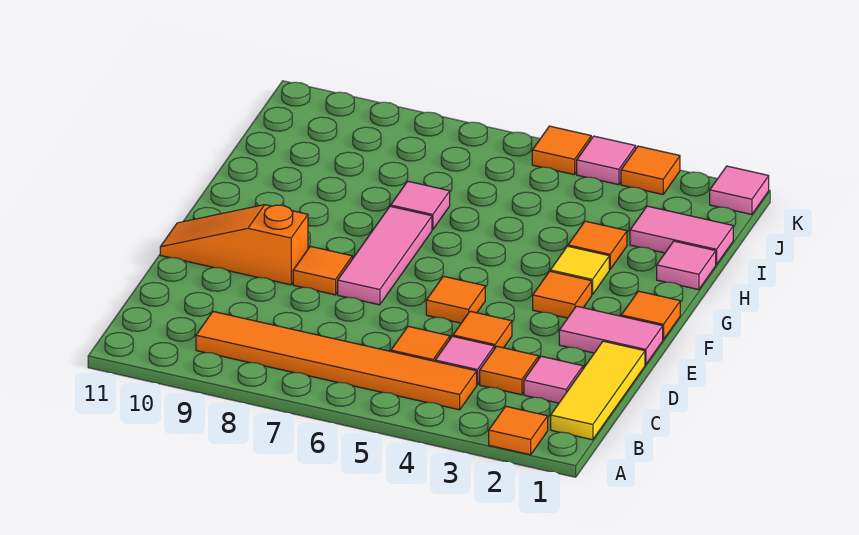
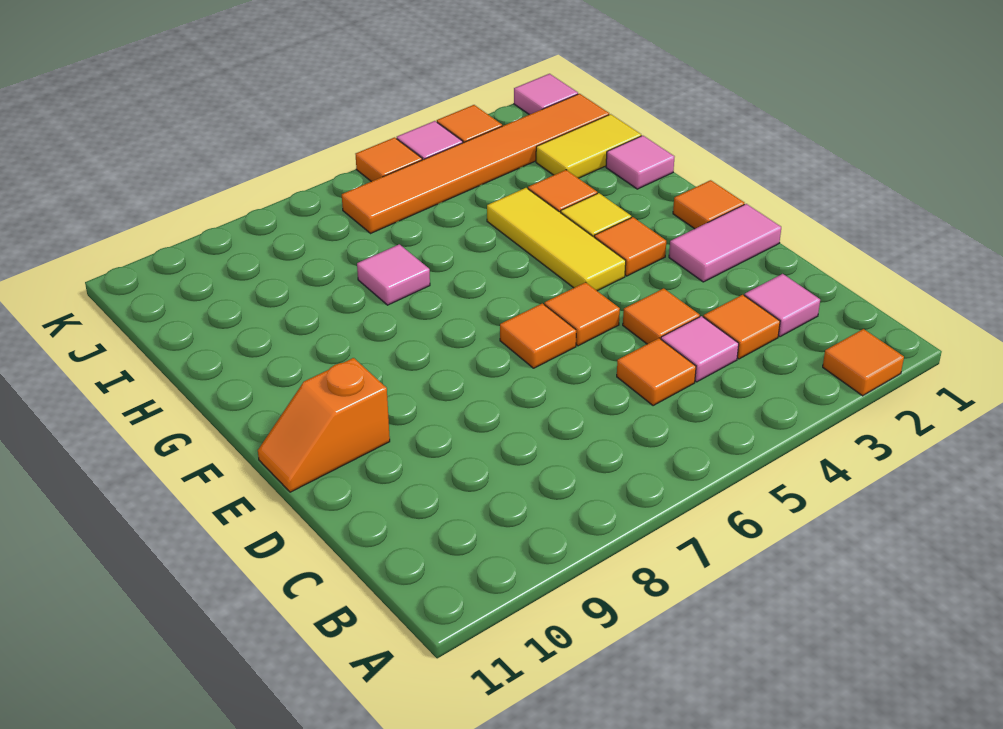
yellow 1x3 tile [551,341,645,440] -> yellow 1x3 tile moved to [487,188,626,291]
orange 1x6 tile [196,312,477,410] -> orange 1x6 tile moved to [342,94,609,233]
pink 1x3 tile [338,206,432,305] -> none
orange 1x1 tile [293,246,352,295] -> orange 1x1 tile moved to [500,303,576,368]
orange 1x3 slope [160,205,308,285] -> orange 1x2 slope [258,358,390,492]
pink 1x2 tile [630,206,733,265] -> yellow 1x2 tile [536,114,641,178]

